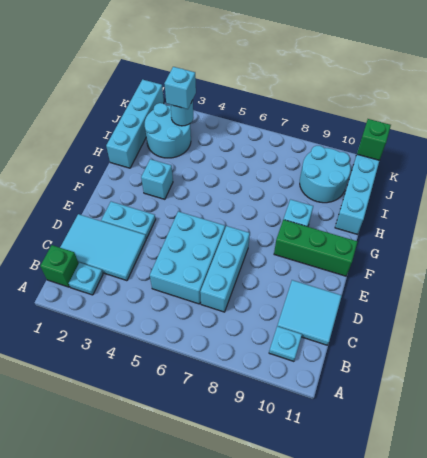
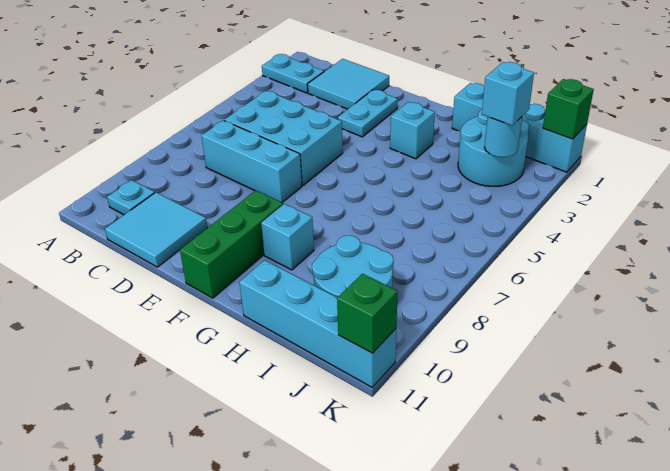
green 1x1 brick [40,245,79,287] -> green 1x1 brick moved to [543,79,594,139]
cyan 1x1 plate [69,263,103,295] -> cyan 1x2 plate [262,54,324,93]
cyan 2x3 tile [60,214,146,281] -> cyan 2x2 tile [308,59,389,109]

